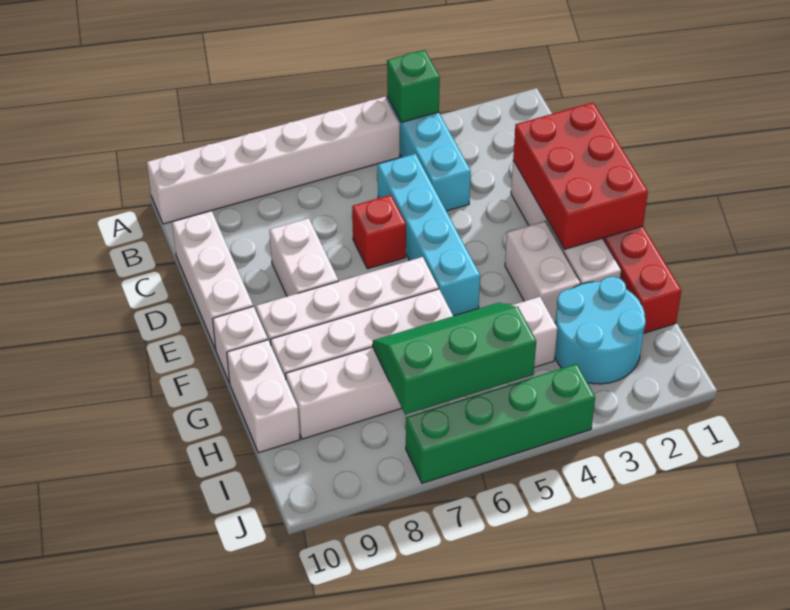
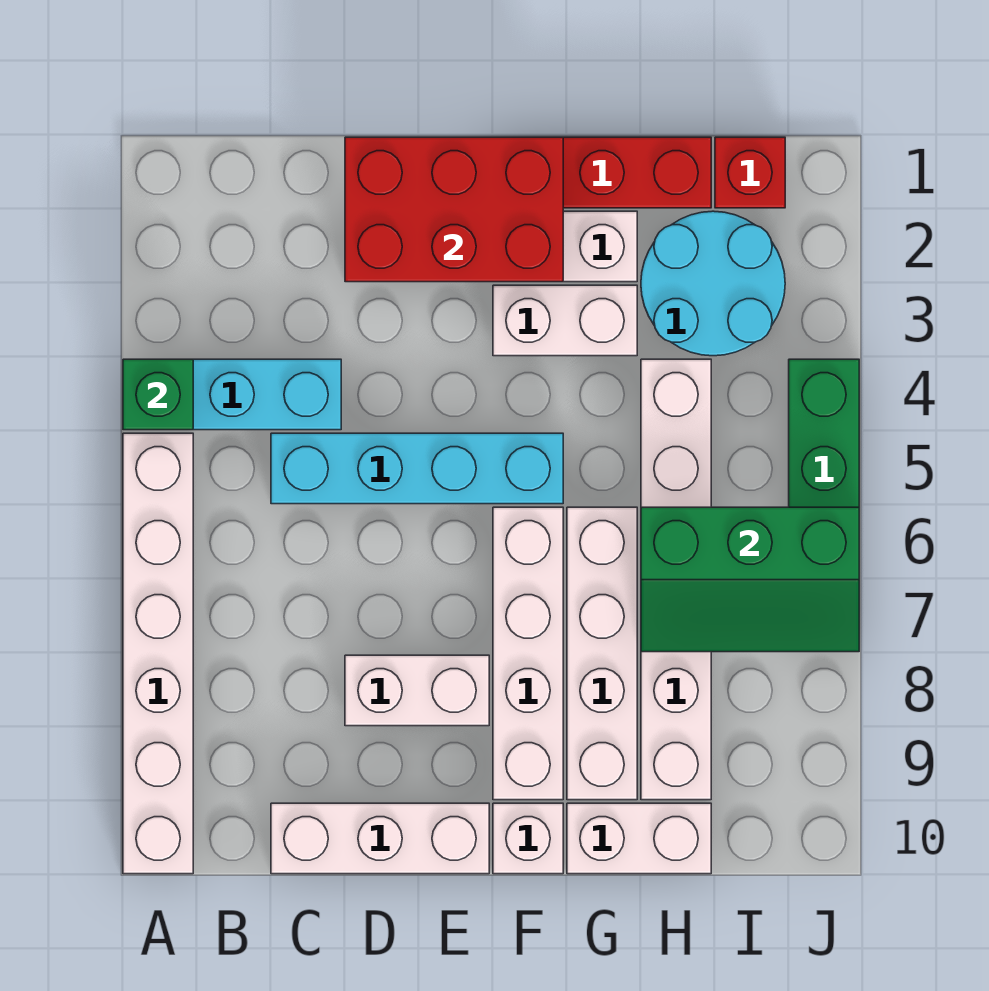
red 1x1 brick [352,195,406,269] -> red 1x1 brick moved to [715,137,785,208]
green 2x3 slope [373,303,536,415] -> green 2x3 slope turned to [641,507,859,652]

